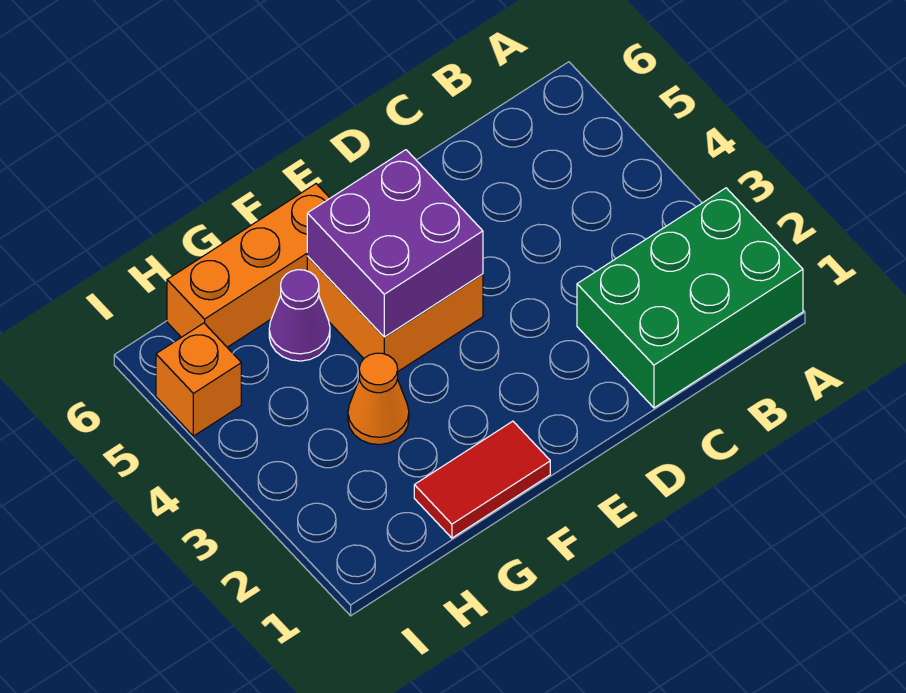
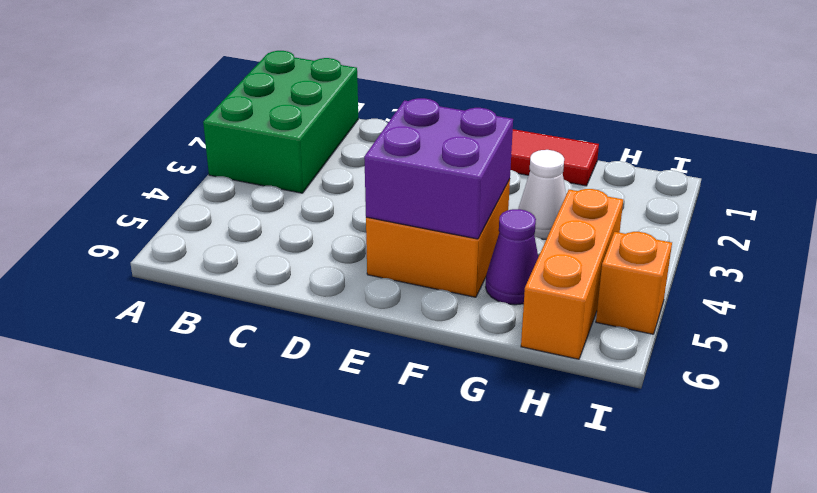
green 2x3 brick [577,188,803,408] -> green 2x3 brick turned to [203,51,358,193]
orange 1x3 brick [167,184,330,347] -> orange 1x3 brick turned to [521,189,623,359]
orange 1x1 cone [348,353,409,445] -> white 1x1 cone [518,150,566,239]

